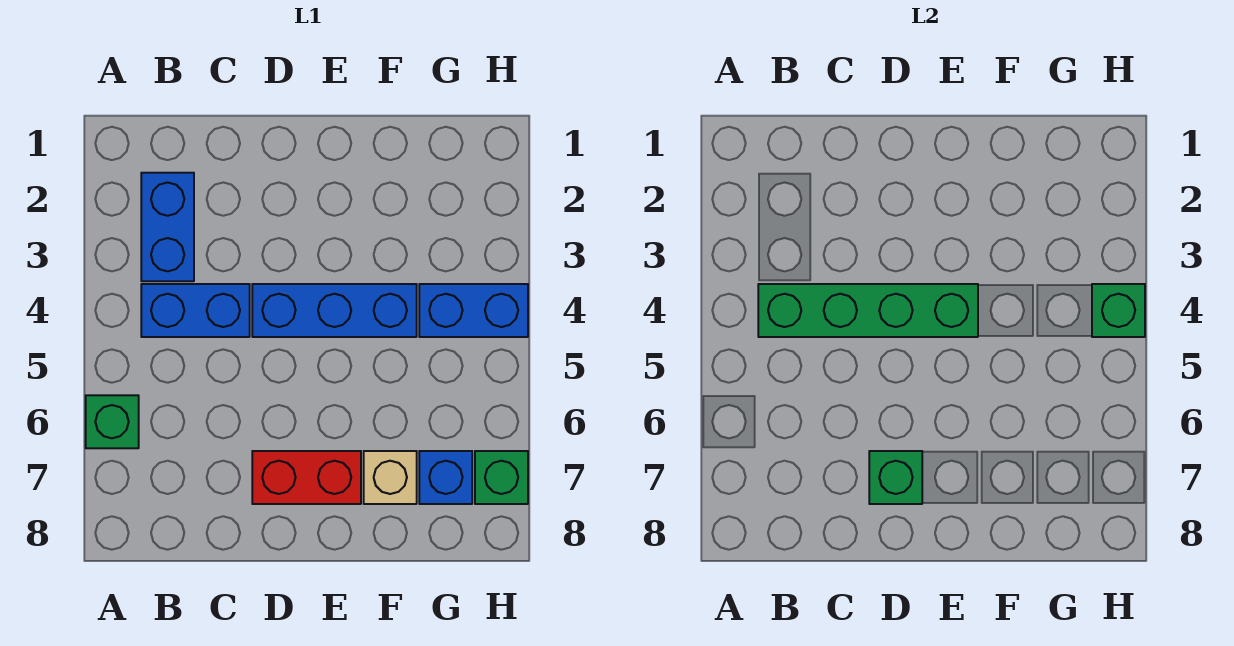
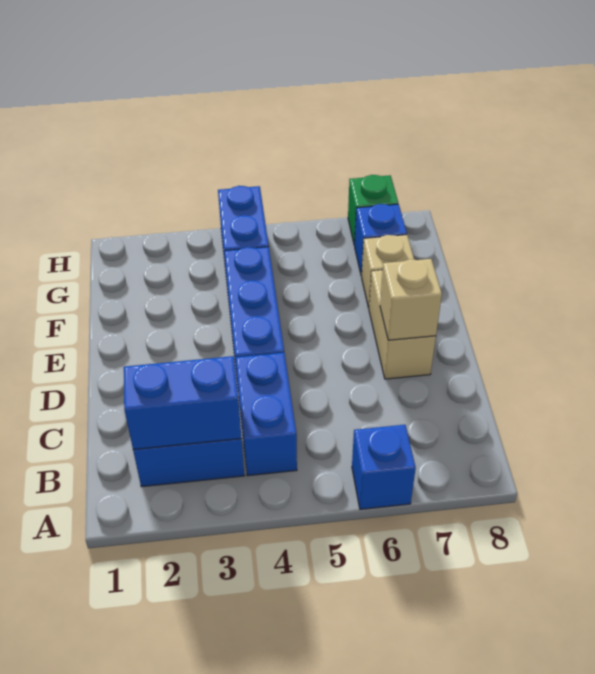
green 1x1 brick [86,395,139,448] -> blue 1x1 brick [352,425,416,509]
none -> blue 1x2 brick [124,356,242,450]
green 1x4 brick [758,284,978,337] -> none
red 1x2 brick [252,451,361,504] -> tan 1x2 brick [369,270,436,379]
green 1x1 brick [869,451,922,504] -> tan 1x1 brick [380,259,442,340]
green 1x1 brick [1092,284,1145,337] -> none

